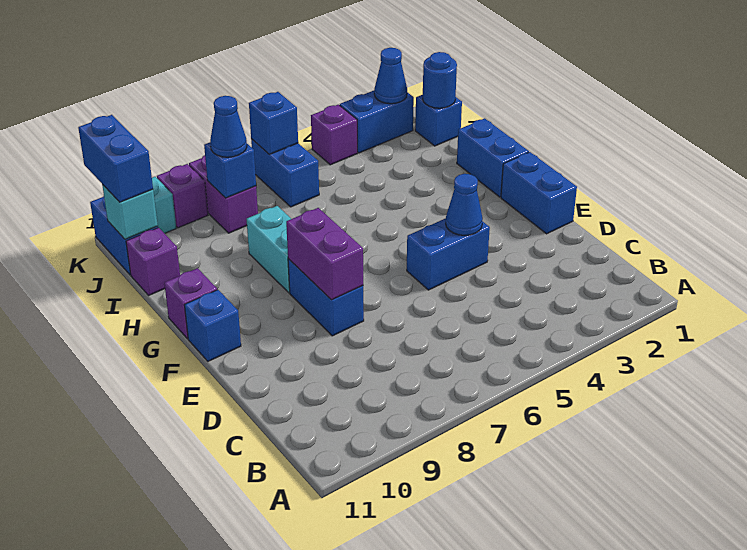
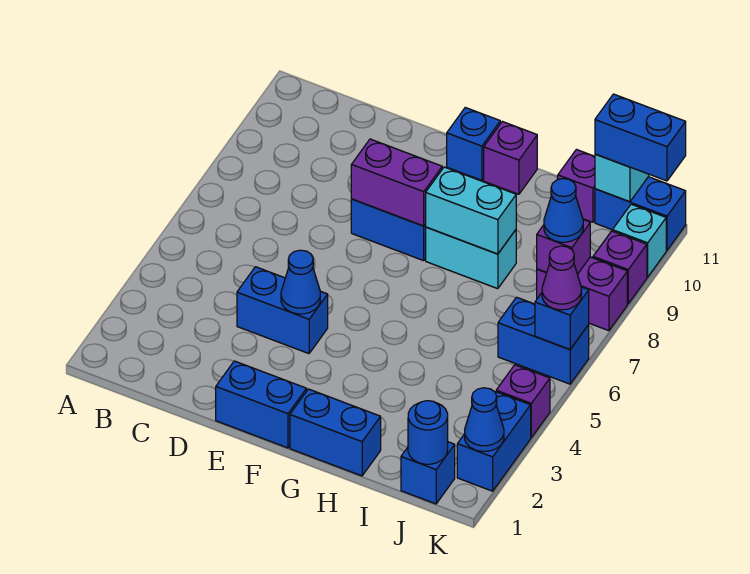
blue 1x2 brick [407,218,490,290] -> blue 1x2 brick turned to [237,267,328,354]
none -> cyan 1x2 brick [426,167,516,254]
blue 1x1 brick [204,142,256,198] -> purple 1x1 brick [537,220,590,274]
none -> purple 1x1 cone [542,246,582,310]

